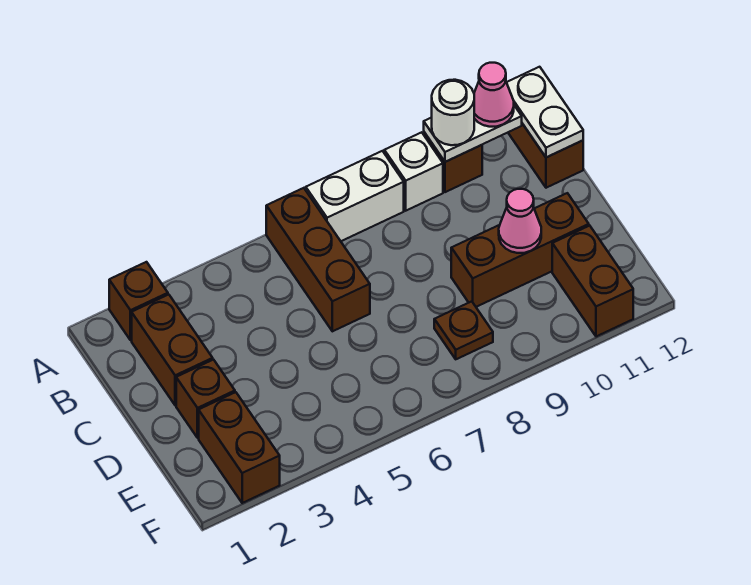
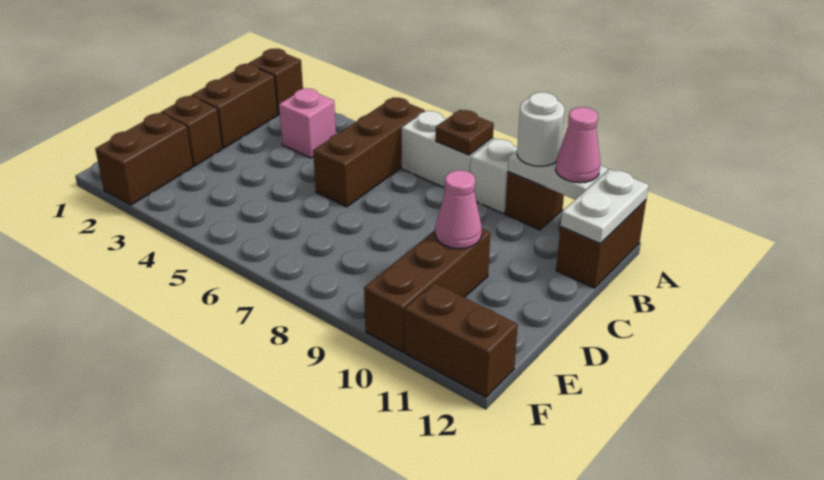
none -> pink 1x1 brick [279,88,336,158]
brown 1x3 brick [451,193,589,307] -> brown 1x3 brick turned to [364,229,490,352]
brown 1x1 plate [434,301,493,359] -> brown 1x1 plate moved to [436,110,494,155]
brown 1x2 brick [552,226,633,337] -> brown 1x2 brick turned to [404,283,518,397]

